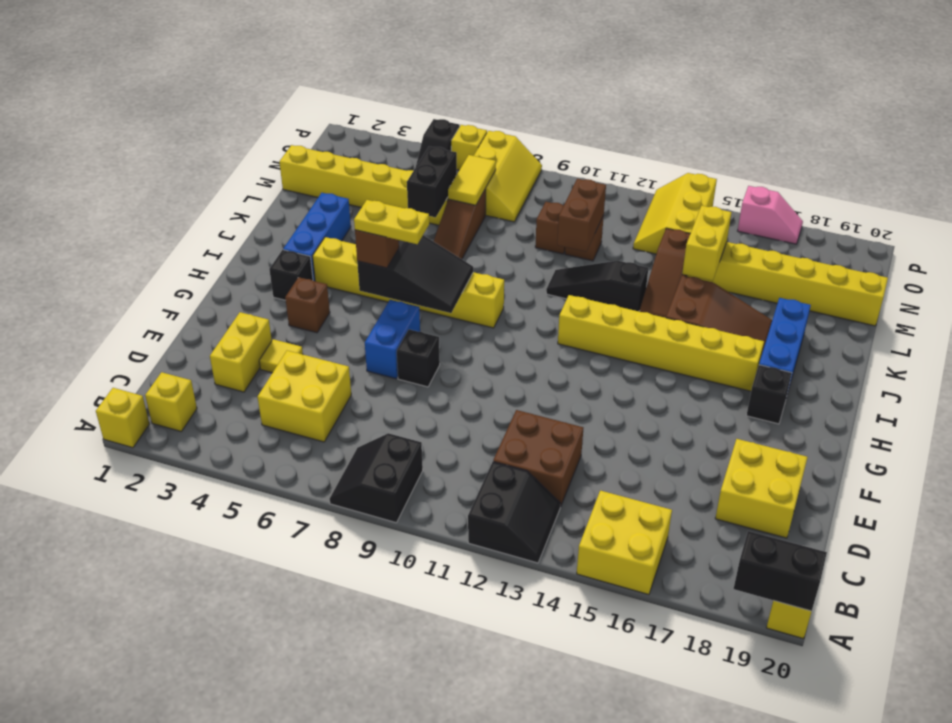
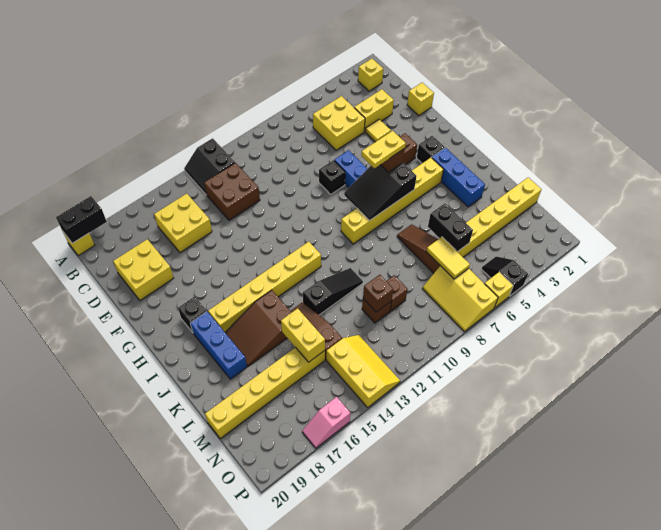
yellow 1x1 brick [96,388,149,448] -> yellow 1x1 brick moved to [407,83,434,116]
black 2x2 slope [330,433,423,523] -> none
yellow 2x2 brick [577,490,672,595] -> yellow 2x2 brick moved to [154,193,212,252]
yellow 1x2 brick [210,312,272,392] -> yellow 1x2 brick turned to [354,89,394,132]
brown 1x2 brick [557,179,606,252] -> brown 1x1 brick [363,275,393,312]

